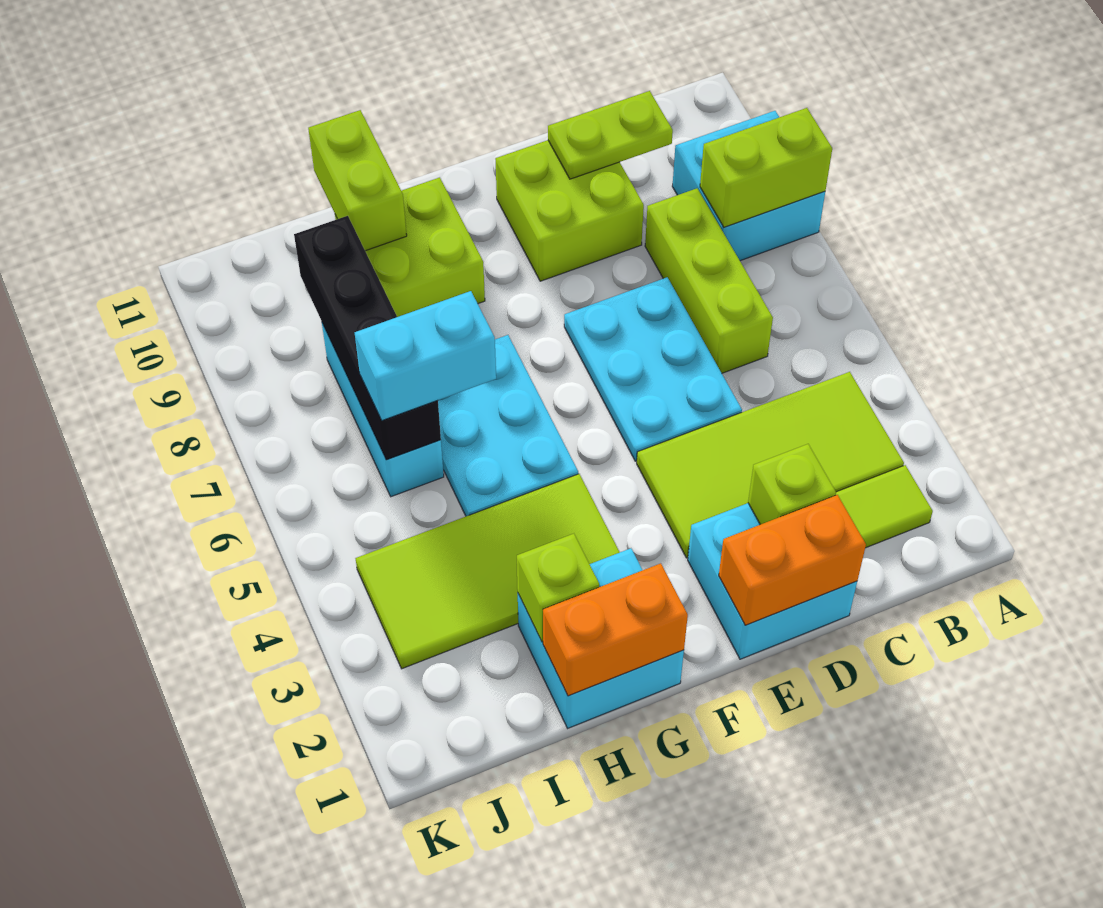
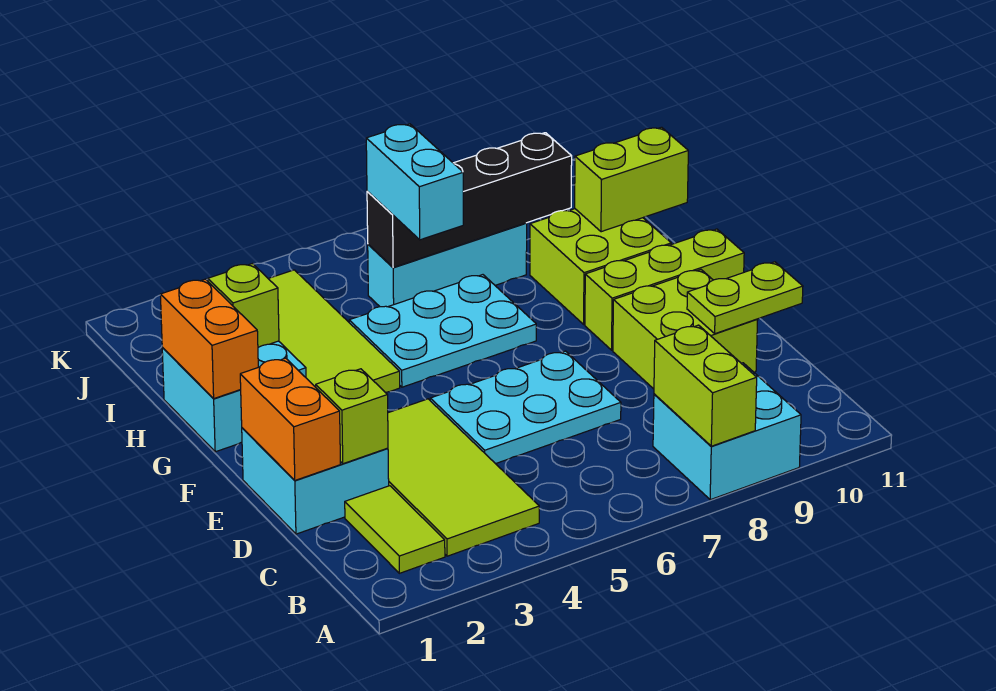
lime 1x3 brick [645,188,773,373] -> lime 1x3 brick moved to [585,229,744,350]
lime 1x2 plate [548,91,673,179] -> lime 1x2 plate turned to [687,262,803,334]

